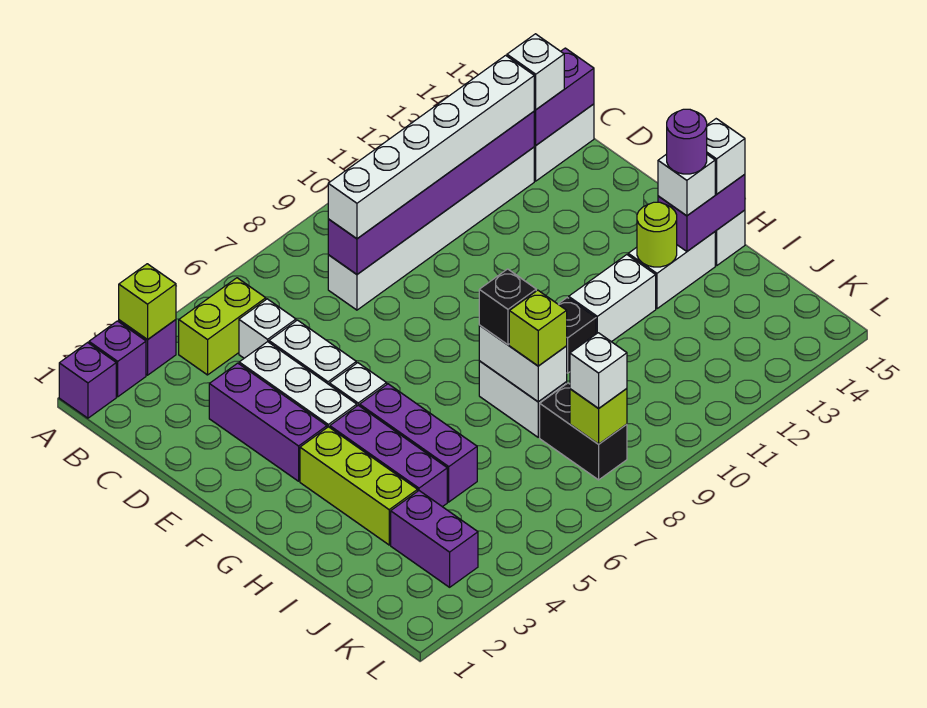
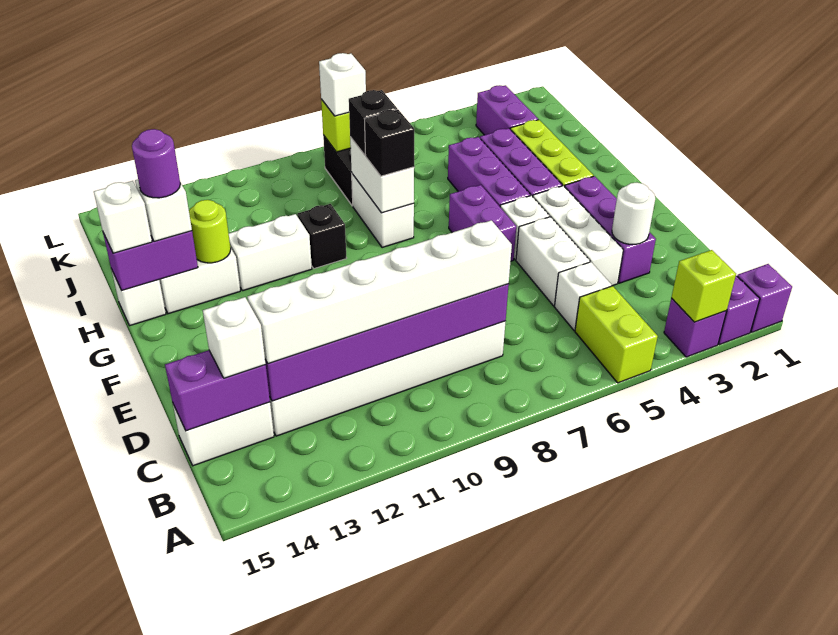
lime 1x2 brick [179,278,266,375] -> lime 1x2 brick turned to [575,286,658,383]
none -> white 1x1 round brick [612,182,655,244]
none -> purple 1x2 brick [449,185,516,261]
lime 1x1 brick [509,290,567,366] -> black 1x1 brick [349,90,397,155]

